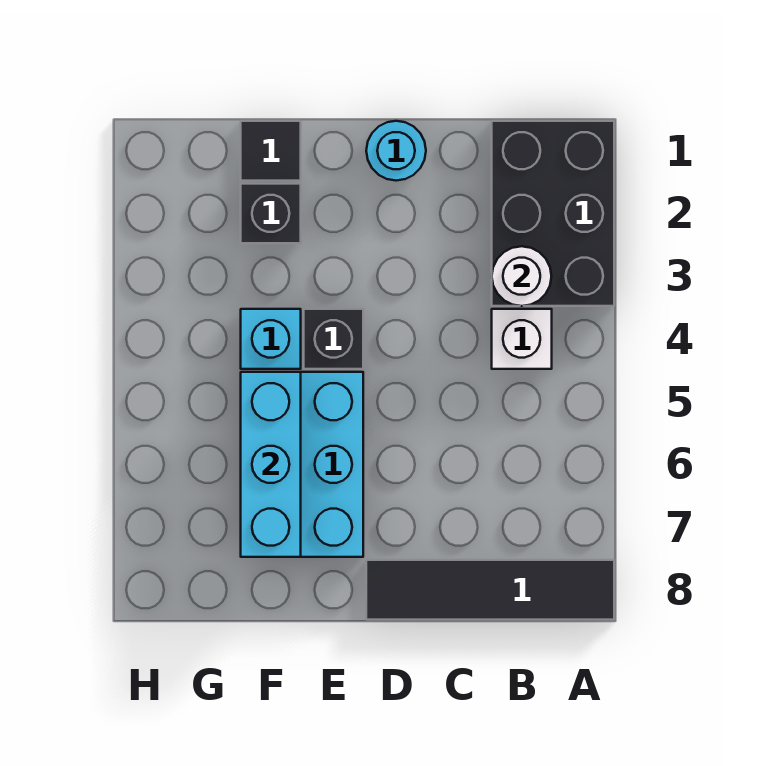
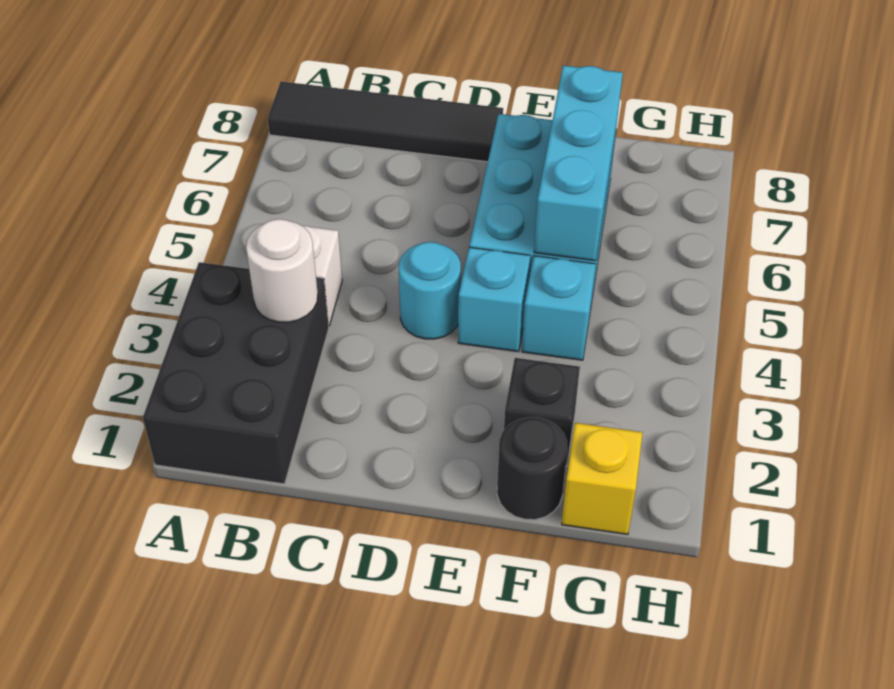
cyan 1x1 round brick [366,121,426,181] -> cyan 1x1 round brick moved to [399,242,461,339]
black 1x1 brick [304,309,363,369] -> cyan 1x1 brick [458,247,530,352]
black 1x1 tile [241,121,301,181] -> black 1x1 round brick [497,417,567,520]
none -> yellow 1x1 brick [562,423,643,534]

